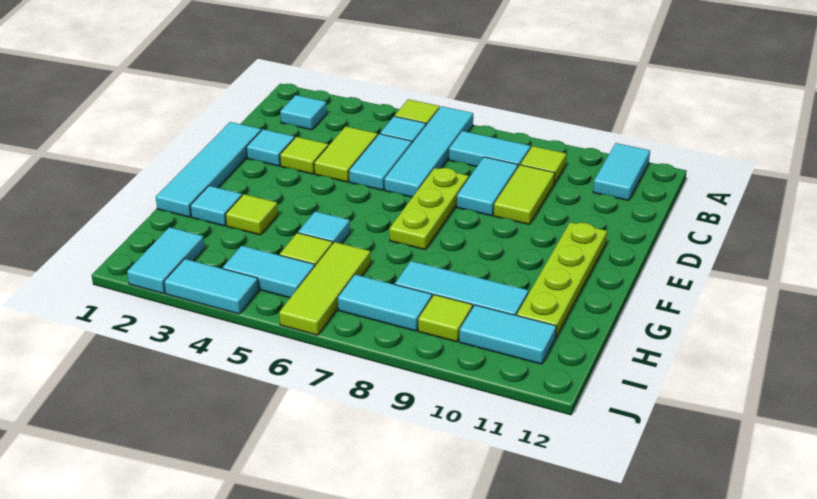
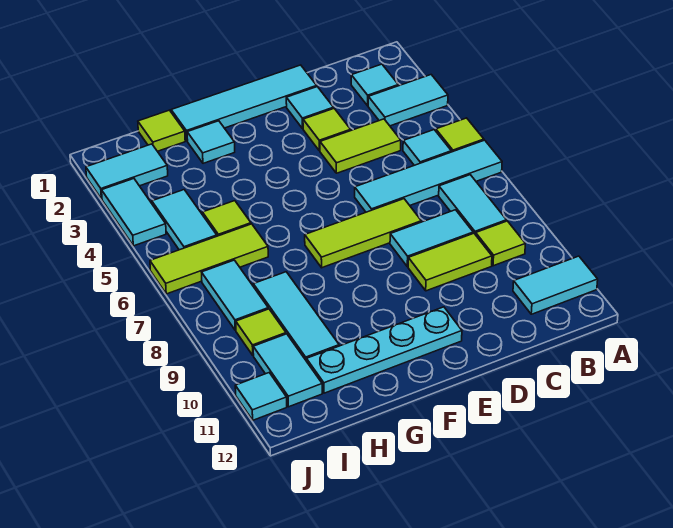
cyan 1x2 tile [349,134,412,190] -> cyan 1x2 tile moved to [368,75,448,126]
lime 1x3 plate [389,168,469,250] -> lime 1x3 tile [305,199,421,268]
lime 1x4 plate [517,222,607,338] -> cyan 1x4 plate [307,307,462,393]
lime 1x1 tile [226,194,278,235] -> lime 1x1 tile moved to [138,110,185,151]
cyan 1x1 tile [298,212,350,244] -> cyan 1x1 tile moved to [235,373,287,420]

